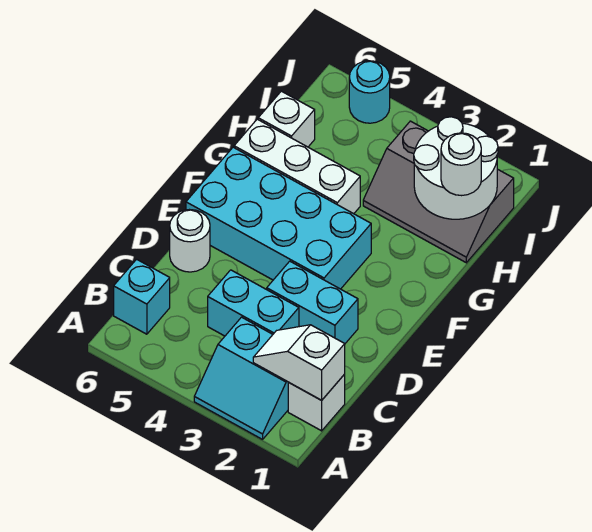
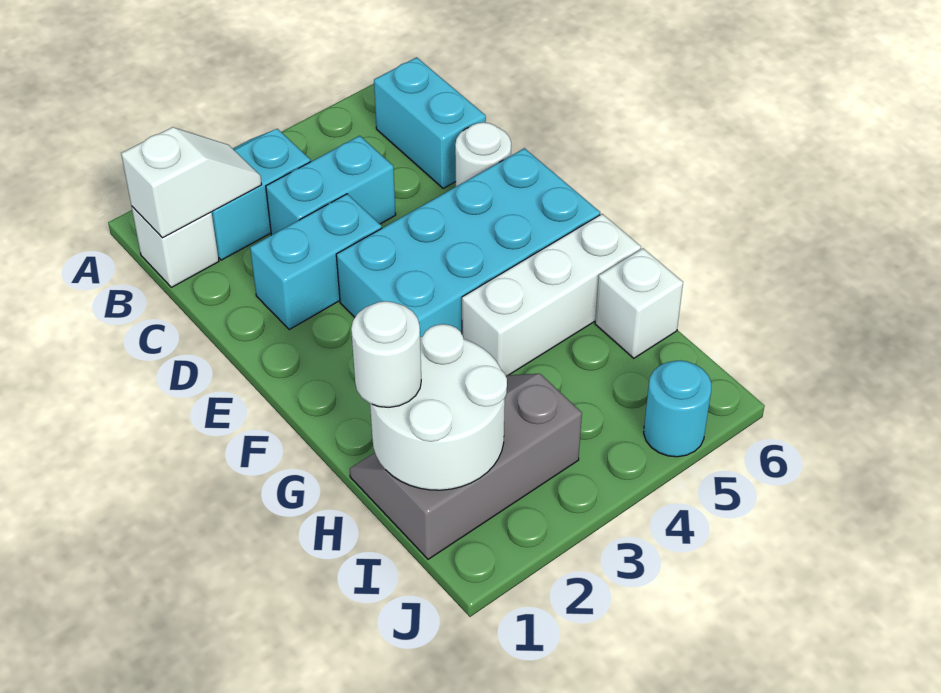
cyan 1x1 brick [114,259,170,334] -> cyan 1x2 brick [374,57,486,189]

